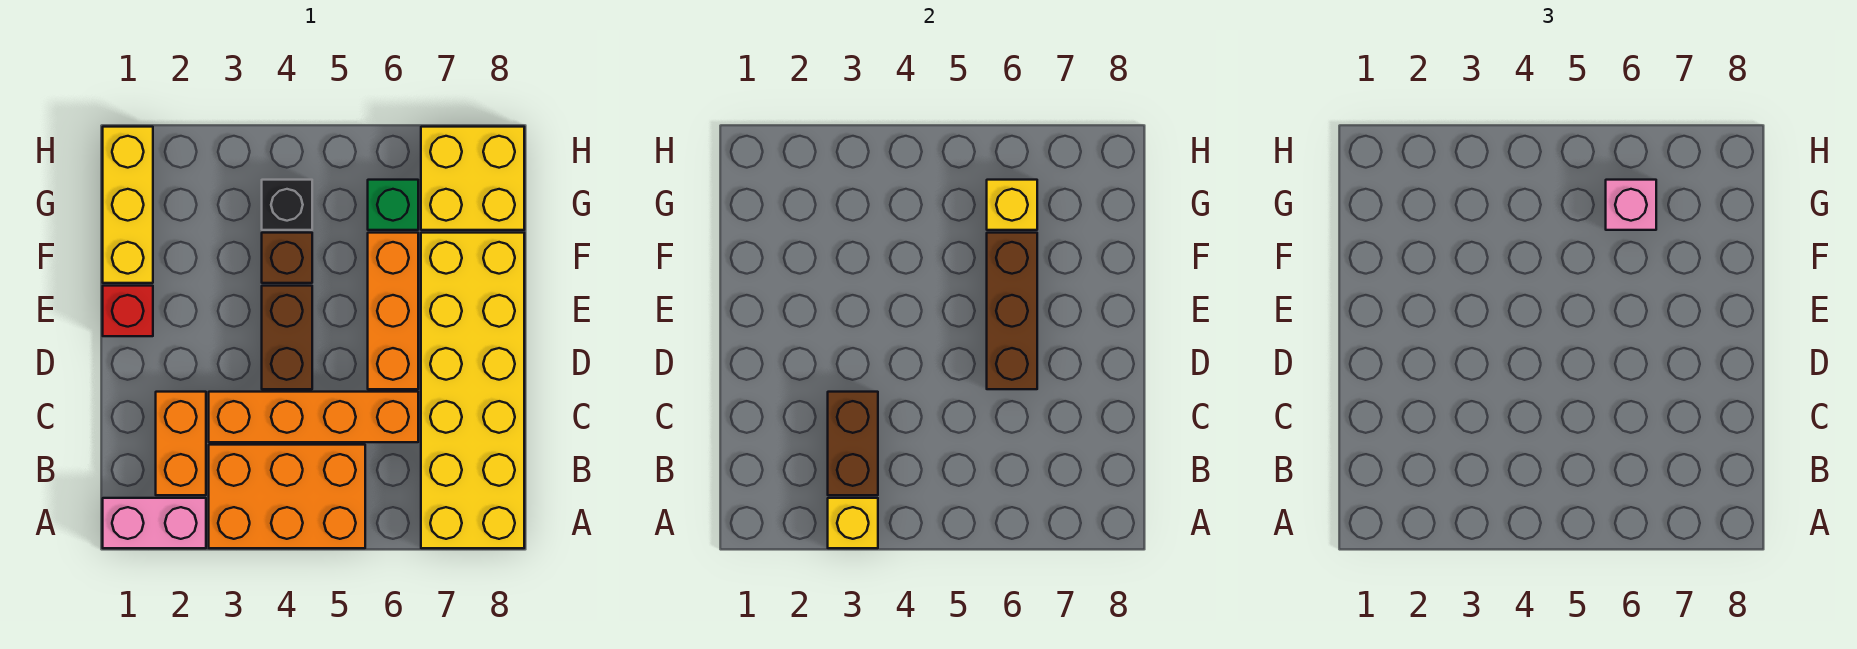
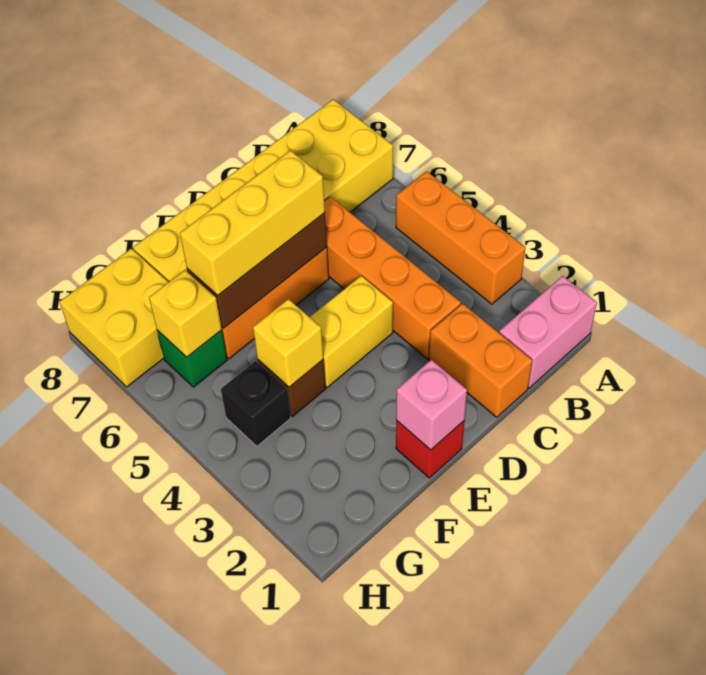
pink 1x2 brick [103,498,206,548] -> pink 1x2 brick turned to [499,276,597,388]
orange 2x3 brick [209,445,365,548] -> orange 1x3 brick [396,171,526,304]
yellow 1x1 brick [828,498,878,548] -> yellow 1x1 brick moved to [253,299,323,387]
orange 1x2 brick [156,392,206,495] -> orange 1x2 brick turned to [429,304,532,417]
brown 1x2 brick [828,392,878,495] -> none
brown 1x2 brick [262,286,312,389] -> yellow 1x2 brick [310,276,393,387]
yellow 1x3 brick [103,127,153,283] -> yellow 1x3 brick moved to [180,150,325,295]
pink 1x1 brick [1606,180,1656,230] -> pink 1x1 brick moved to [396,360,467,450]

